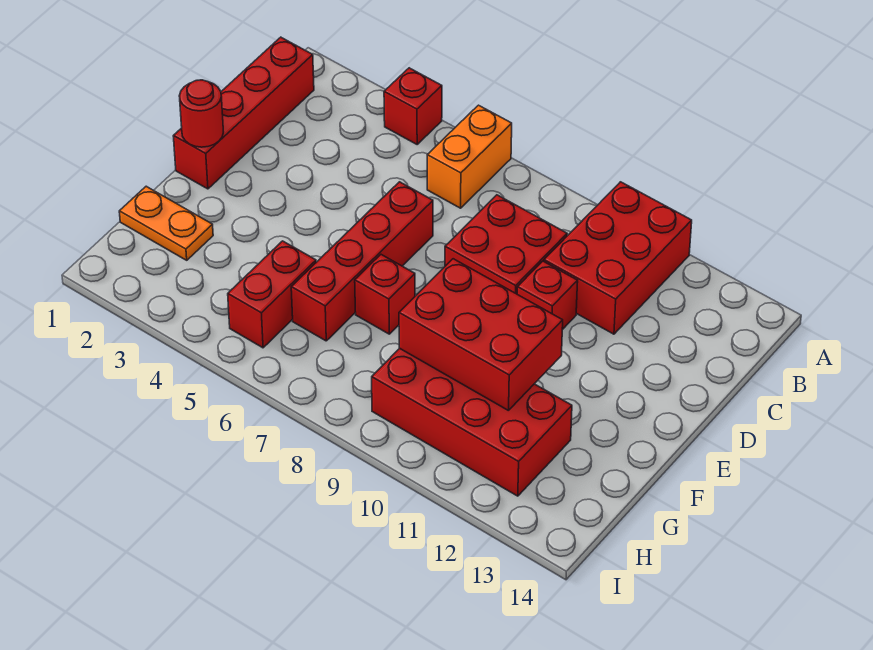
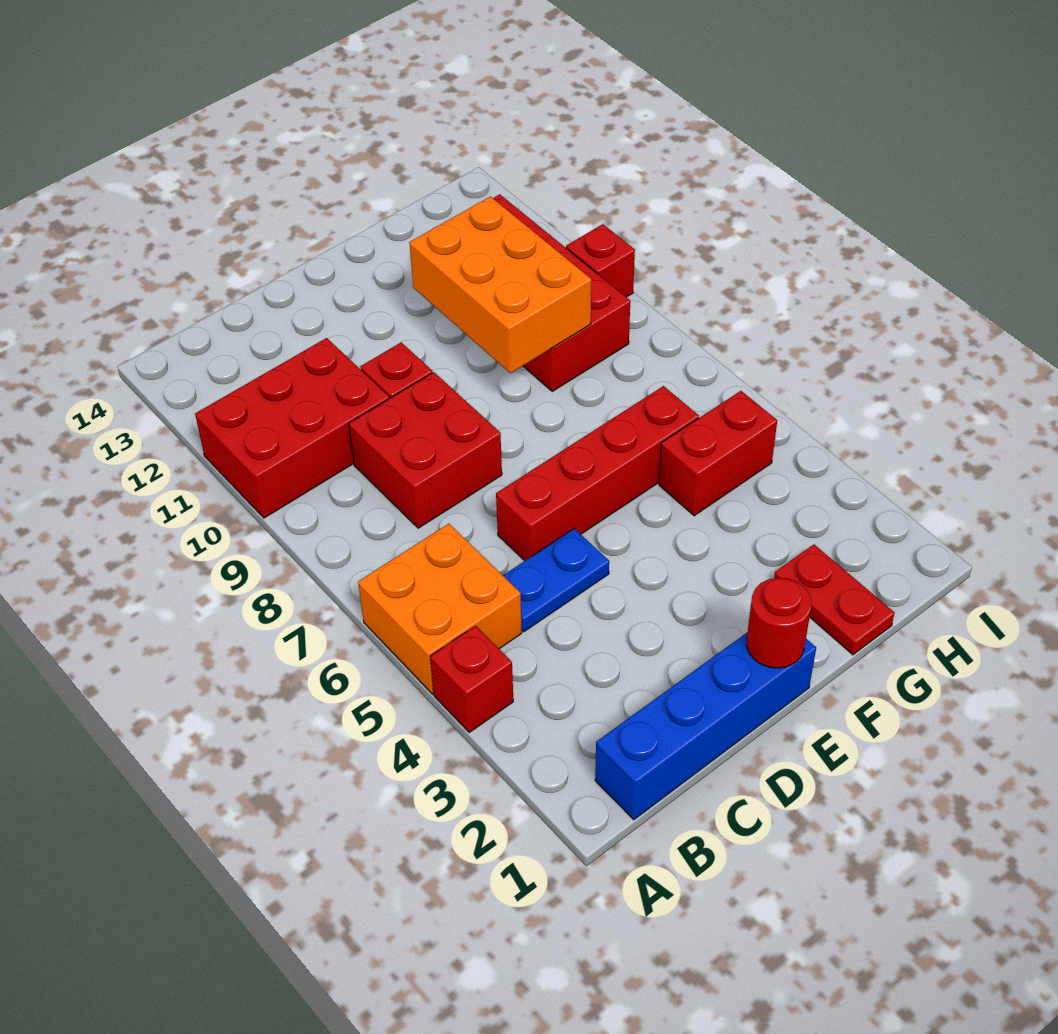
orange 1x2 brick [427,105,512,208] -> orange 2x2 brick [358,524,522,694]
red 1x4 brick [173,37,314,189] -> blue 1x4 brick [595,633,816,820]
none -> blue 1x2 plate [503,529,609,632]
red 1x1 brick [355,255,415,334] -> red 1x1 brick moved to [566,224,635,297]
red 2x3 brick [399,259,563,411] -> orange 2x3 brick [409,197,591,373]
orange 1x2 plate [119,186,213,260] -> red 1x2 plate [774,544,895,655]

